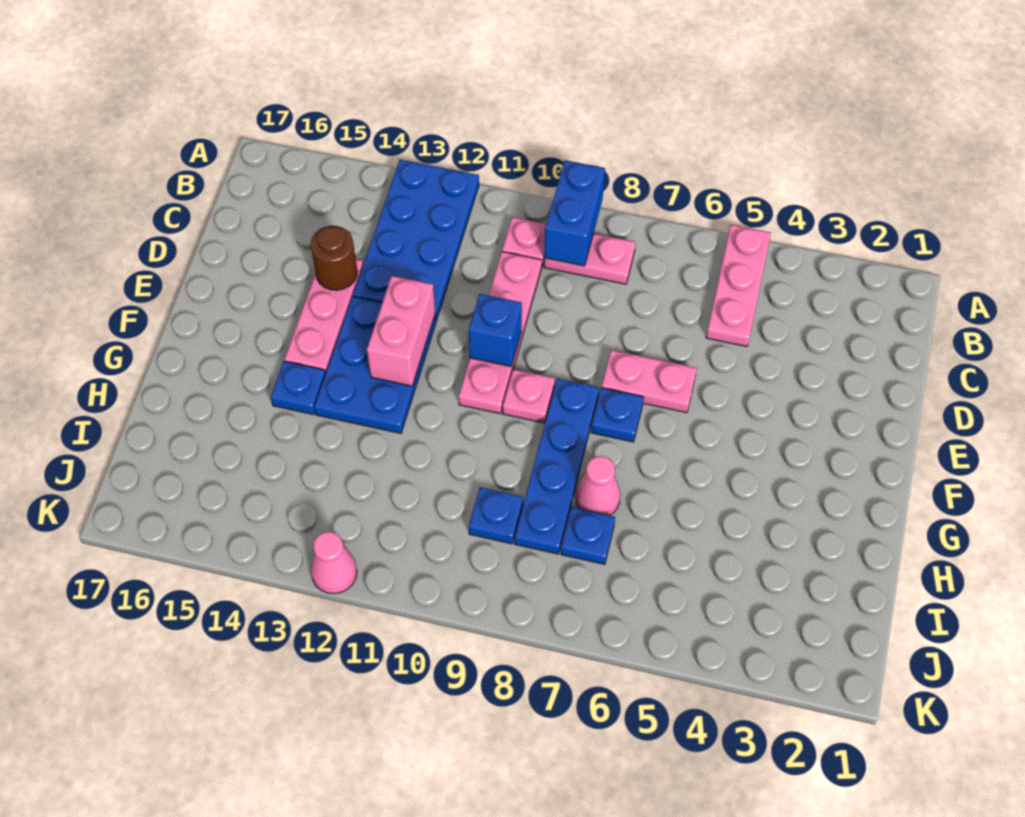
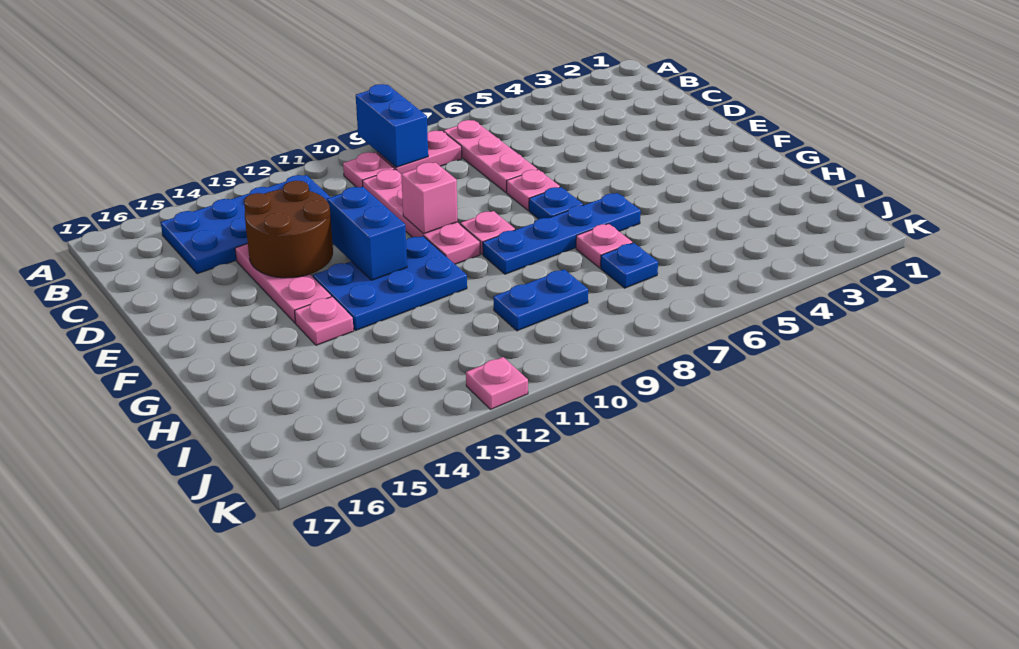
pink 1x3 plate [706,225,771,347] -> pink 1x3 plate moved to [444,120,537,192]
blue 2x4 plate [353,160,479,321] -> blue 2x4 plate turned to [161,175,330,274]
brown 1x1 round brick [310,226,357,290] -> brown 2x2 round brick [244,181,333,278]
pink 1x2 plate [602,350,697,413] -> pink 1x1 plate [507,170,560,210]
blue 1x1 brick [469,294,522,366] -> pink 1x1 brick [401,162,458,234]
blue 2x3 plate [314,297,436,433] -> blue 2x3 plate turned to [313,236,467,331]
pink 1x2 brick [367,276,435,386] -> blue 1x2 brick [327,187,407,280]
blue 1x4 plate [515,379,599,554] -> blue 1x4 plate turned to [483,193,641,274]
blue 1x1 plate [271,361,326,415] -> pink 1x1 plate [295,297,354,345]
pink 1x1 cone [576,456,620,515] -> pink 1x1 plate [576,224,632,268]
blue 1x1 plate [469,487,523,544] -> blue 1x2 plate [493,269,588,331]
pink 1x1 cone [311,532,357,594] -> pink 1x1 plate [466,357,528,409]

